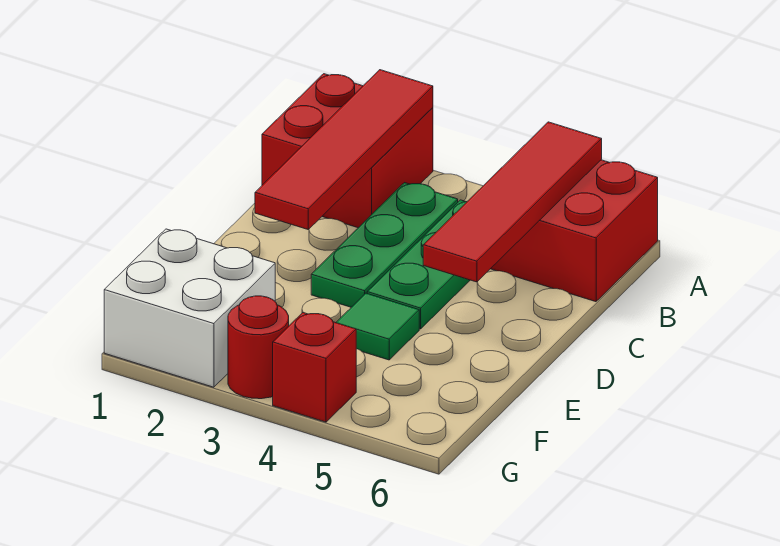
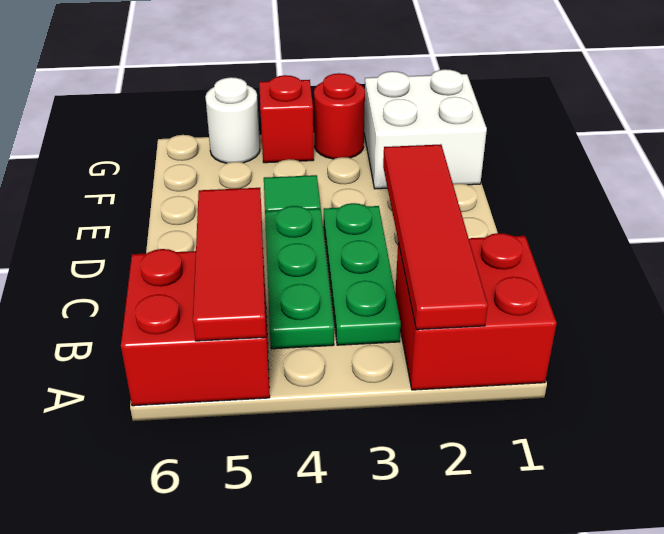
red 1x4 tile [423,122,602,282] -> red 1x3 tile [193,188,266,341]
none -> white 1x1 round brick [205,77,260,163]

